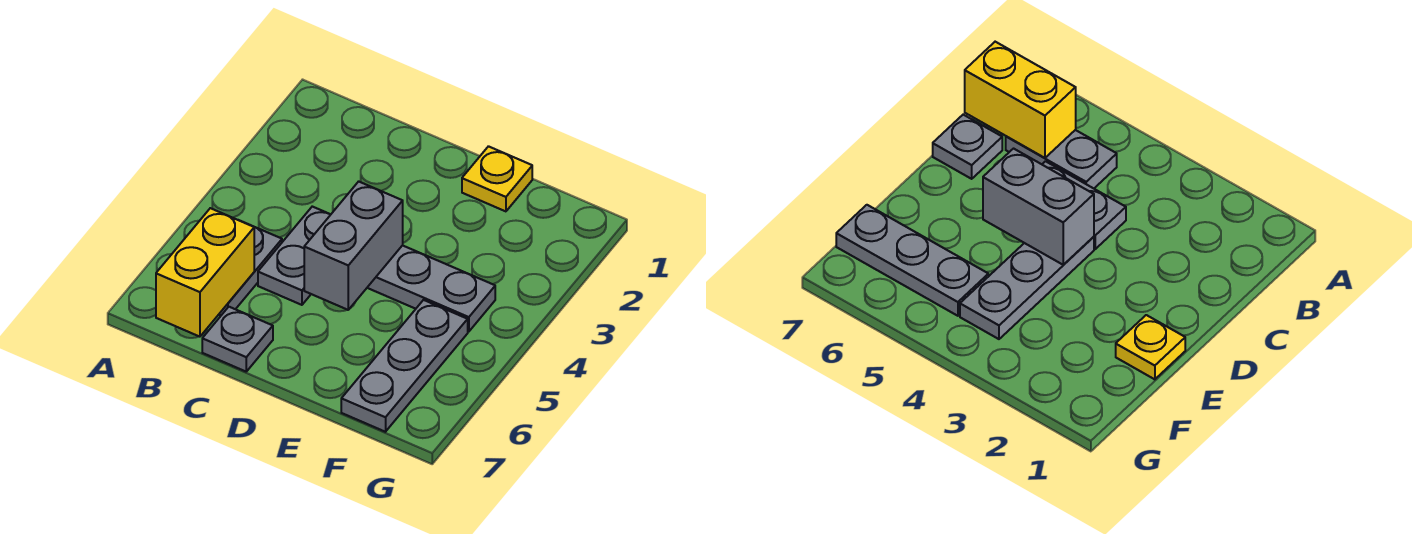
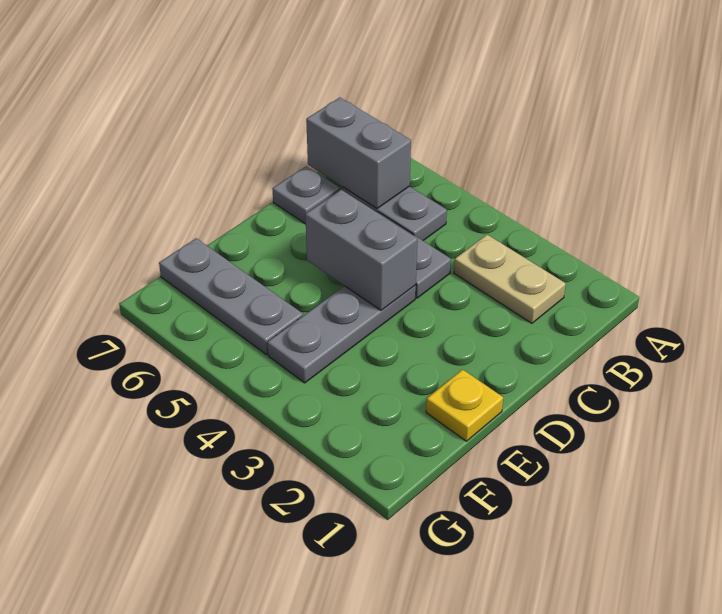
none -> tan 1x2 plate [454,235,566,323]
yellow 1x2 brick [156,208,254,337] -> grey 1x2 brick [306,98,411,209]

